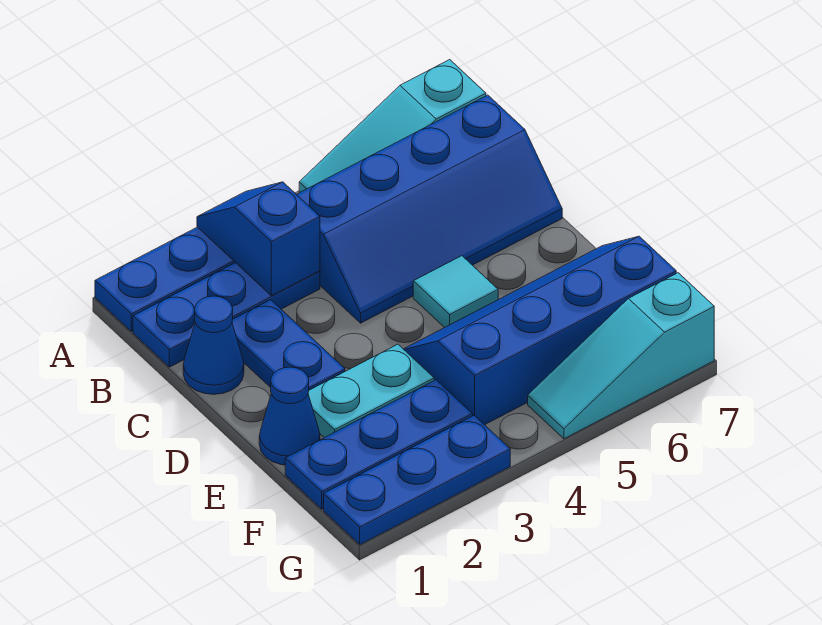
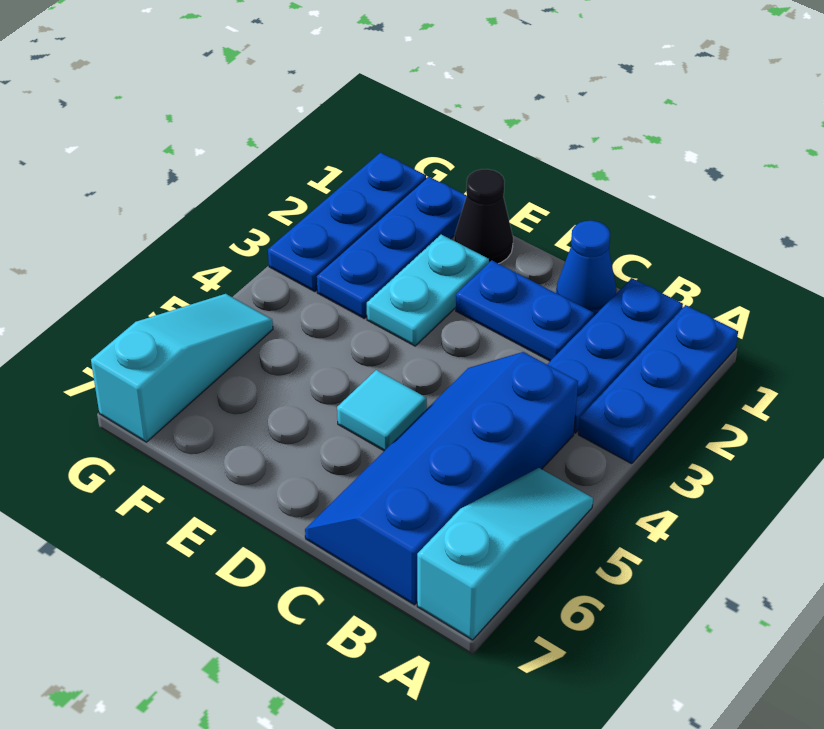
blue 1x2 slope [197,182,320,296] -> none
blue 1x1 cone [259,367,320,465] -> black 1x1 cone [454,169,513,264]
blue 2x4 slope [404,236,676,425] -> none

